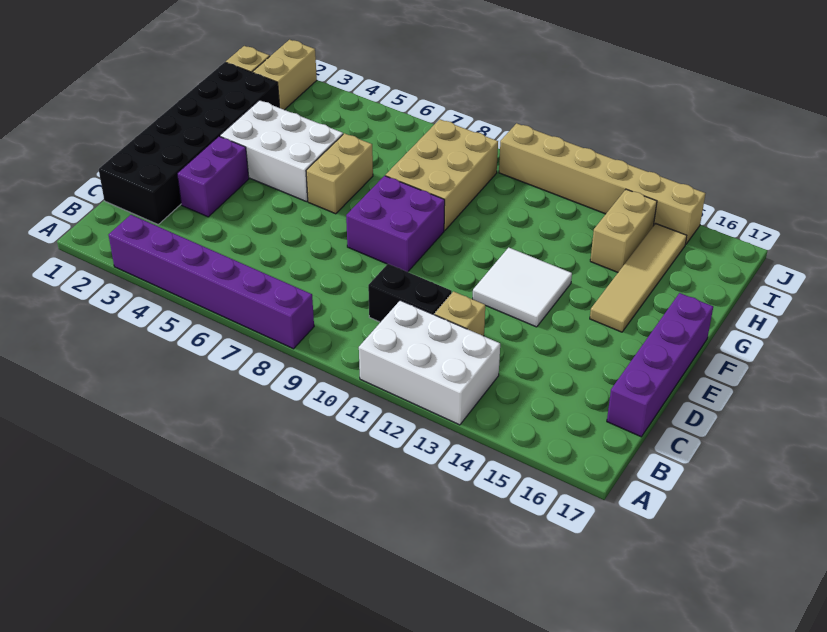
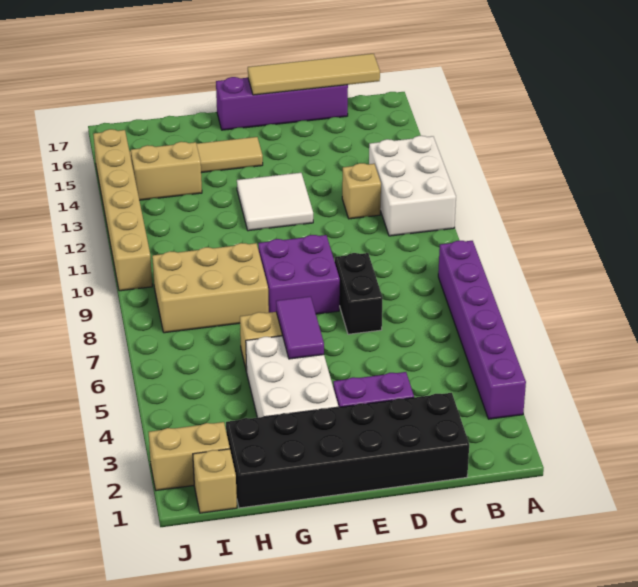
none -> tan 1x4 tile [248,54,380,95]
black 1x2 brick [368,264,452,322] -> black 1x2 brick moved to [335,253,383,334]
none -> purple 1x2 tile [276,296,324,359]

